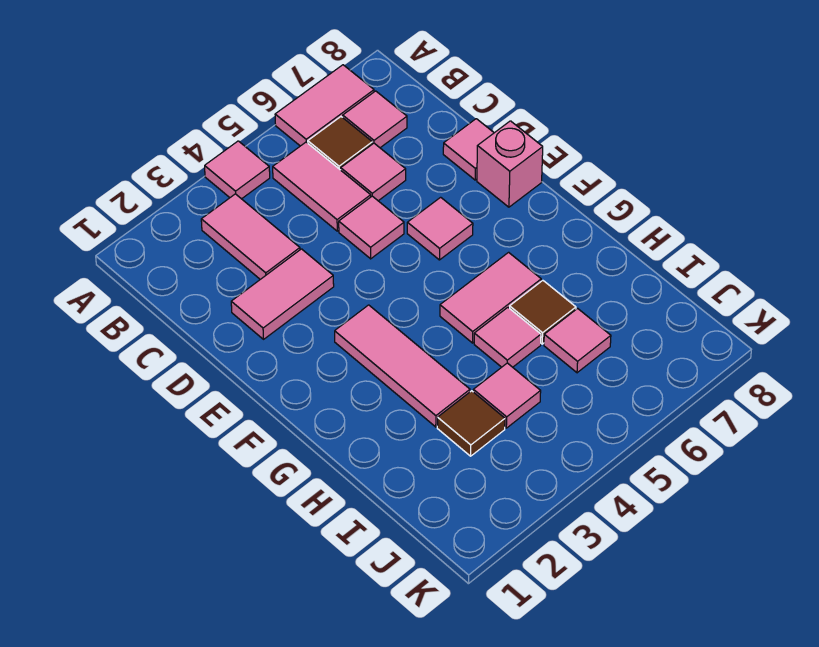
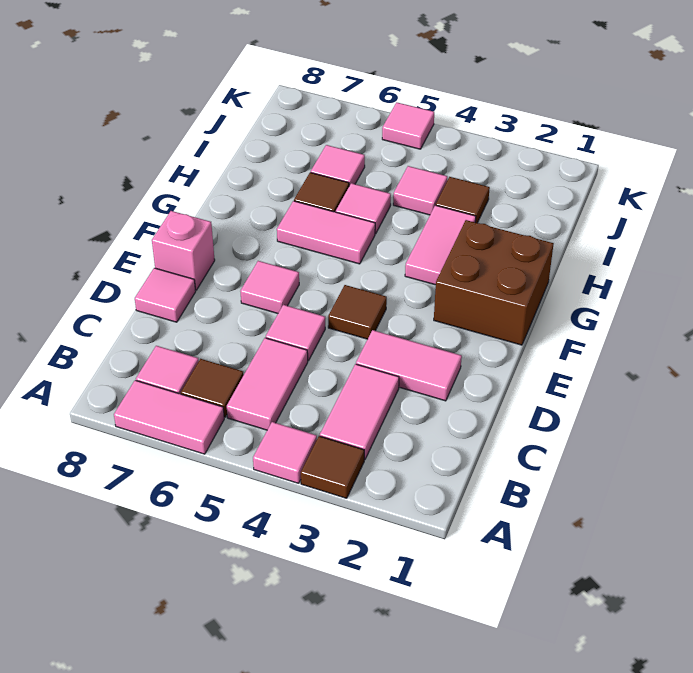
none -> brown 1x1 tile [301,436,364,498]
pink 1x1 tile [341,143,406,201] -> pink 1x1 tile moved to [382,102,434,149]
none -> brown 1x1 tile [328,285,387,339]
none -> brown 2x2 brick [434,220,554,345]
pink 1x3 tile [335,305,470,427] -> pink 1x2 tile [405,205,476,285]

